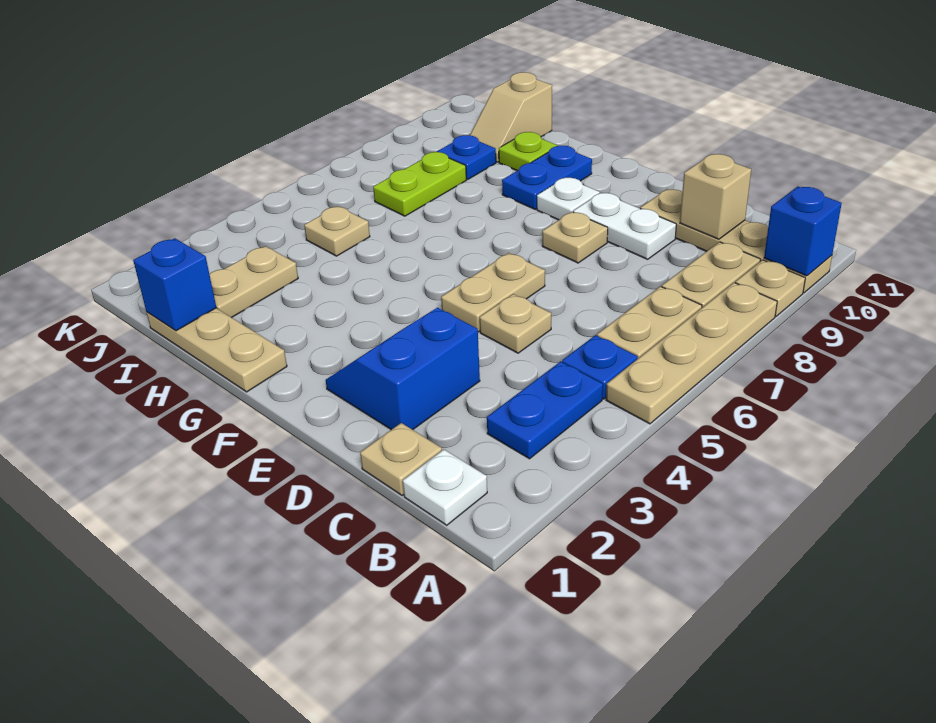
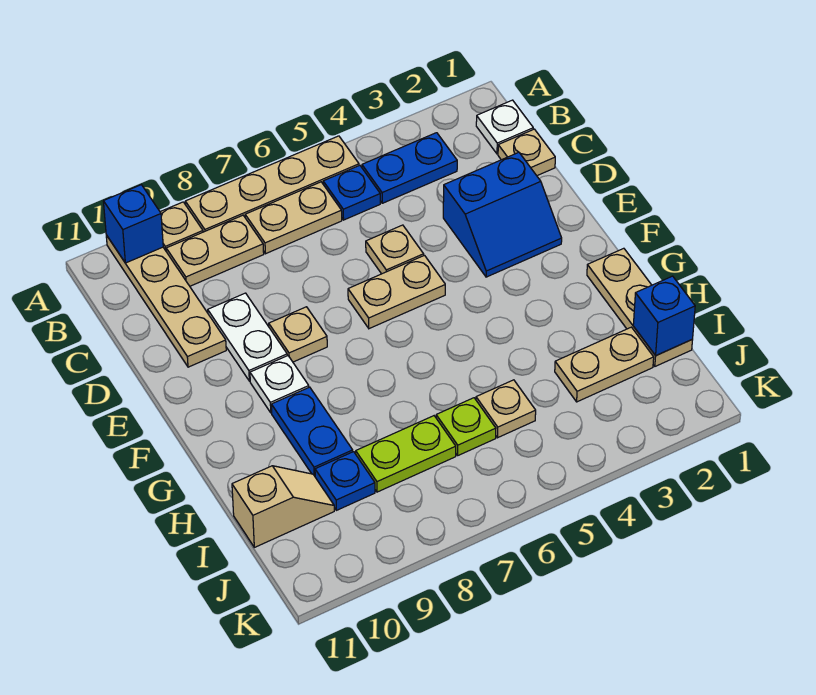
tan 1x1 brick [680,154,751,239] -> none
blue 1x2 plate [502,146,592,209] -> blue 1x2 plate turned to [271,387,353,476]
lime 1x1 plate [499,132,557,171] -> lime 1x1 plate moved to [436,398,496,455]

